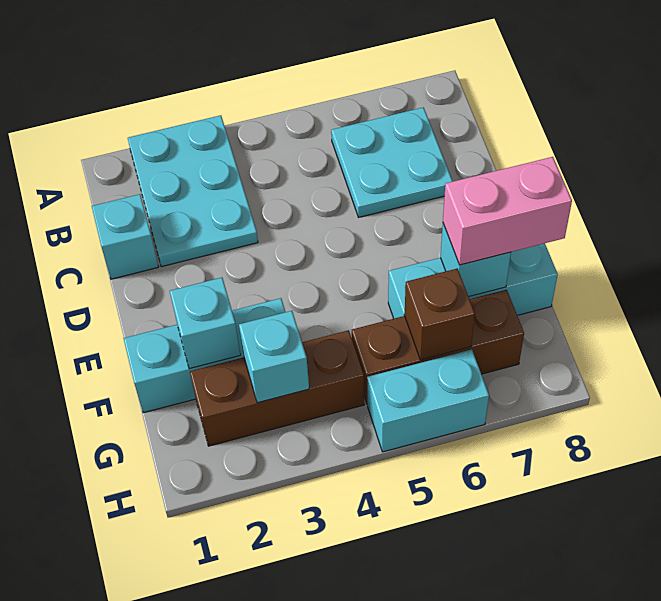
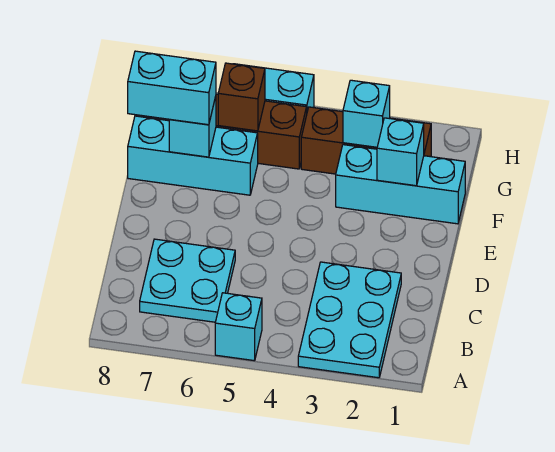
cyan 1x1 brick [92,194,159,279] -> cyan 1x1 brick moved to [215,293,262,361]
pink 1x2 brick [443,157,572,265] -> cyan 1x2 brick [128,51,216,125]

